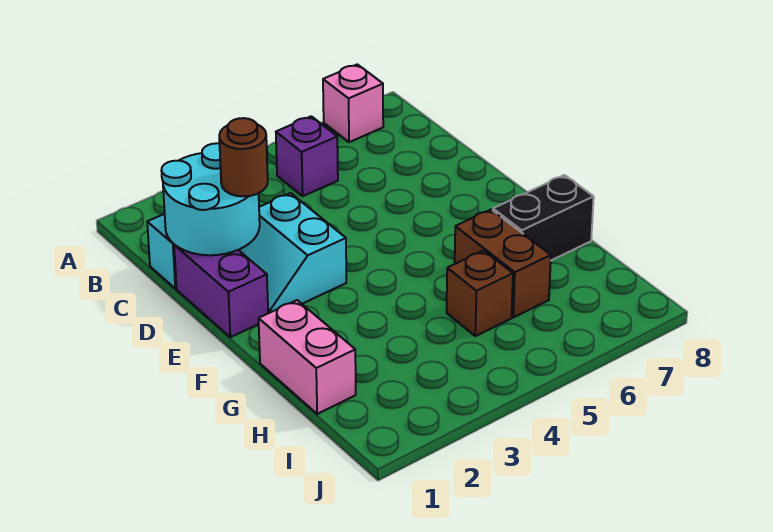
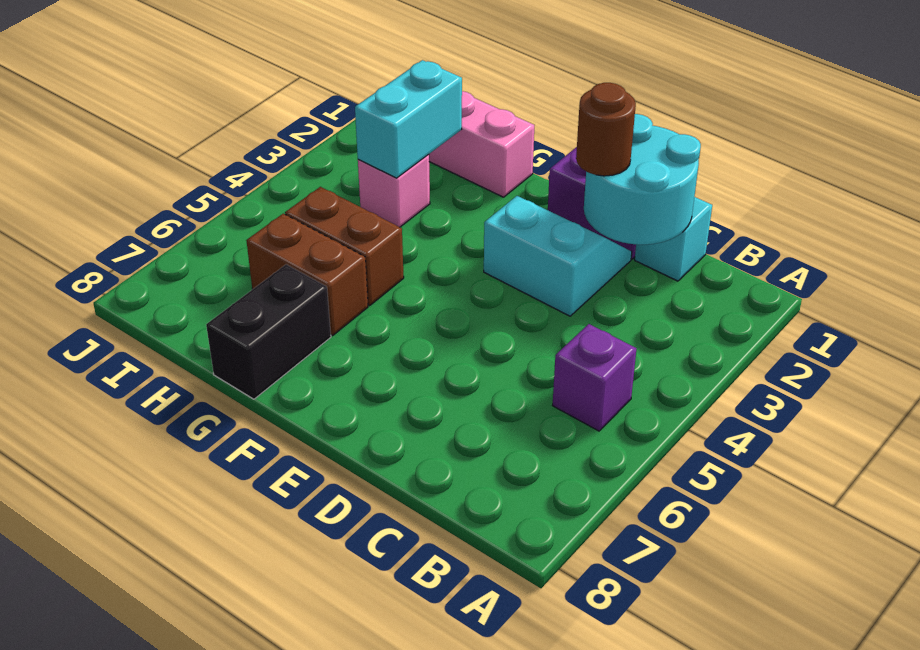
pink 1x1 brick [323,64,383,142] -> pink 1x1 brick moved to [358,154,430,227]
none -> cyan 1x2 brick [355,60,462,178]
brown 1x1 brick [447,250,513,336] -> brown 1x2 brick [285,187,404,305]

